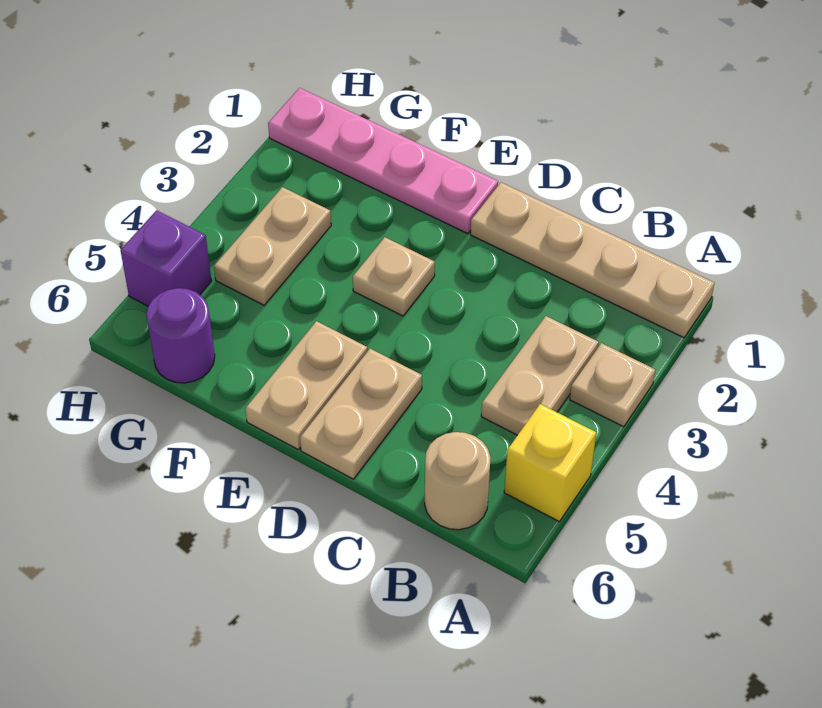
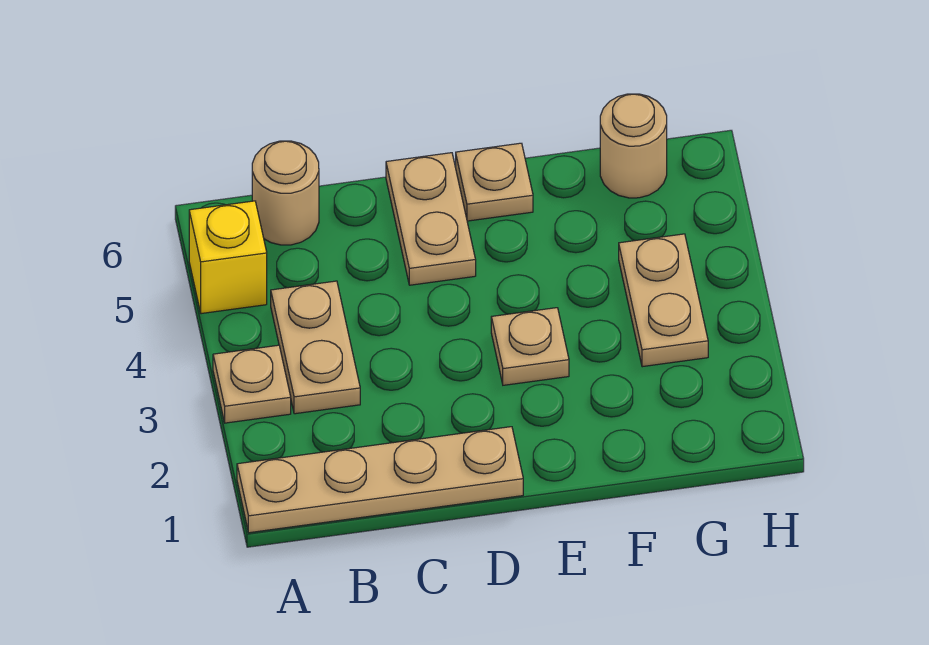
pink 1x4 plate [268,88,498,234] -> none
tan 1x2 plate [245,321,367,449] -> tan 1x1 plate [456,143,533,221]
purple 1x1 round brick [146,288,215,383] -> tan 1x1 round brick [600,94,667,198]
purple 1x1 brick [120,210,211,306] -> none

